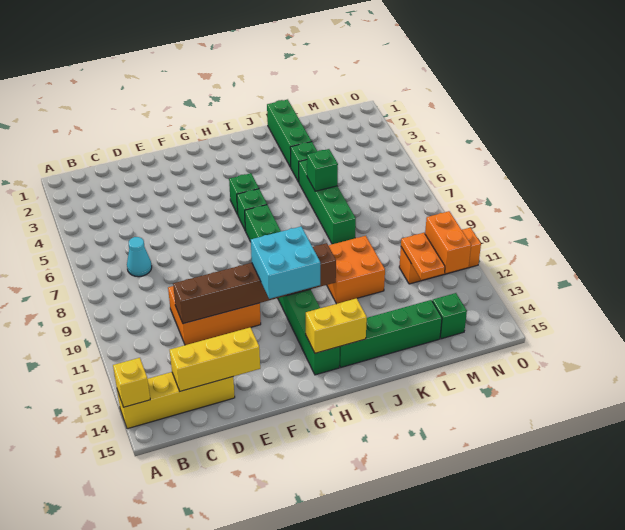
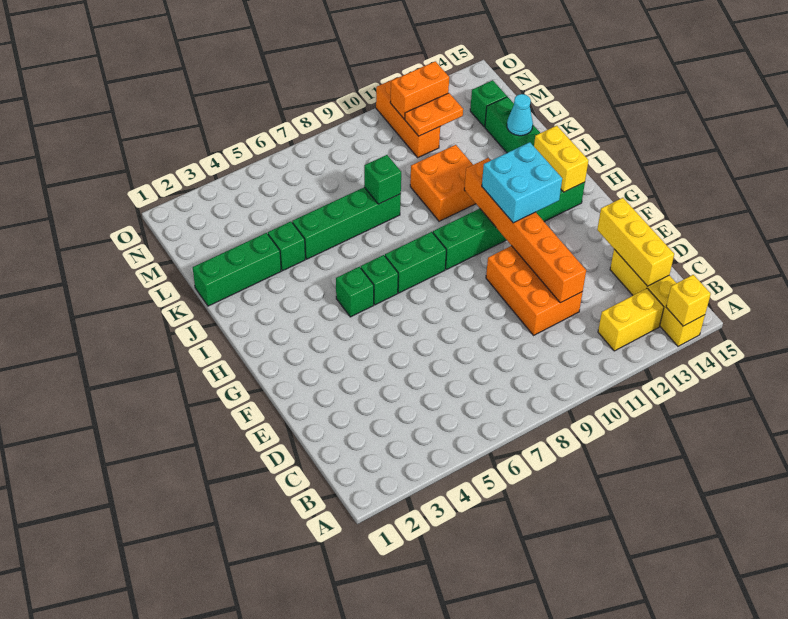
none -> yellow 1x2 brick [598,288,664,351]
cyan 1x1 cone [127,237,152,277] -> cyan 1x1 cone moved to [507,94,533,136]
brown 1x6 brick [173,243,336,324] -> orange 1x6 brick [464,158,586,303]
green 1x1 brick [307,149,338,191] -> green 1x1 brick moved to [364,155,401,204]

